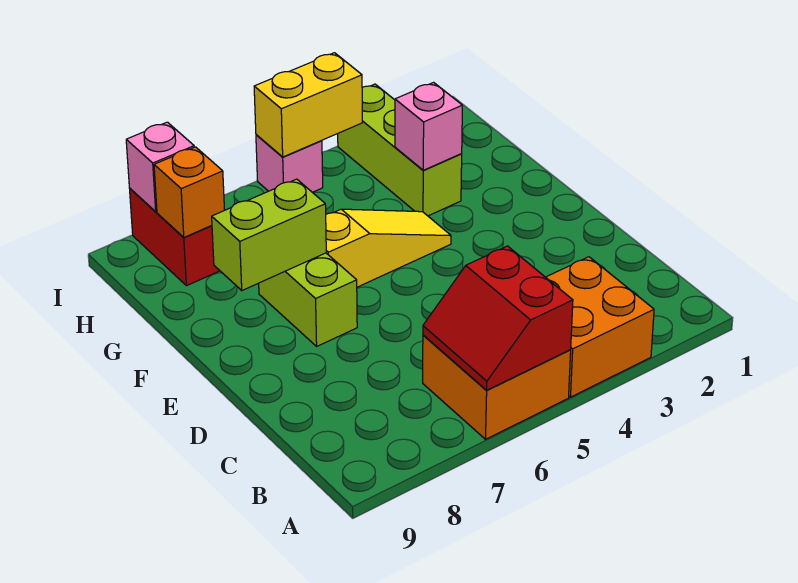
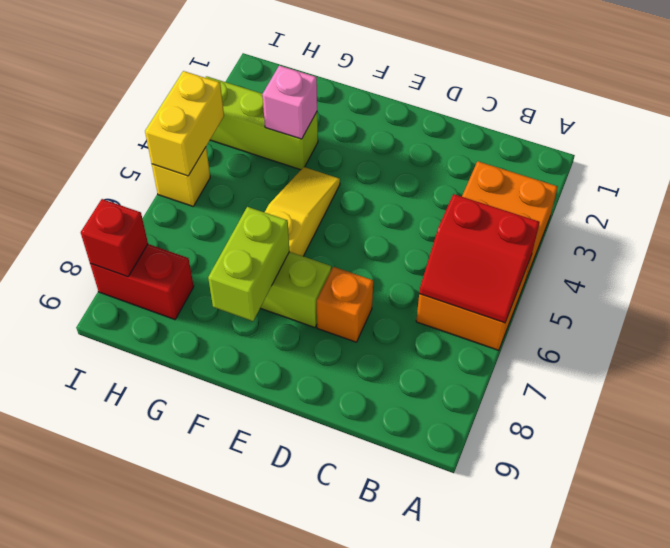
orange 1x1 brick [154,147,225,237] -> orange 1x1 brick moved to [317,266,373,342]
pink 1x1 brick [256,135,323,192] -> yellow 1x1 brick [152,147,210,206]
pink 1x1 brick [126,122,194,212] -> red 1x1 brick [81,199,148,277]

